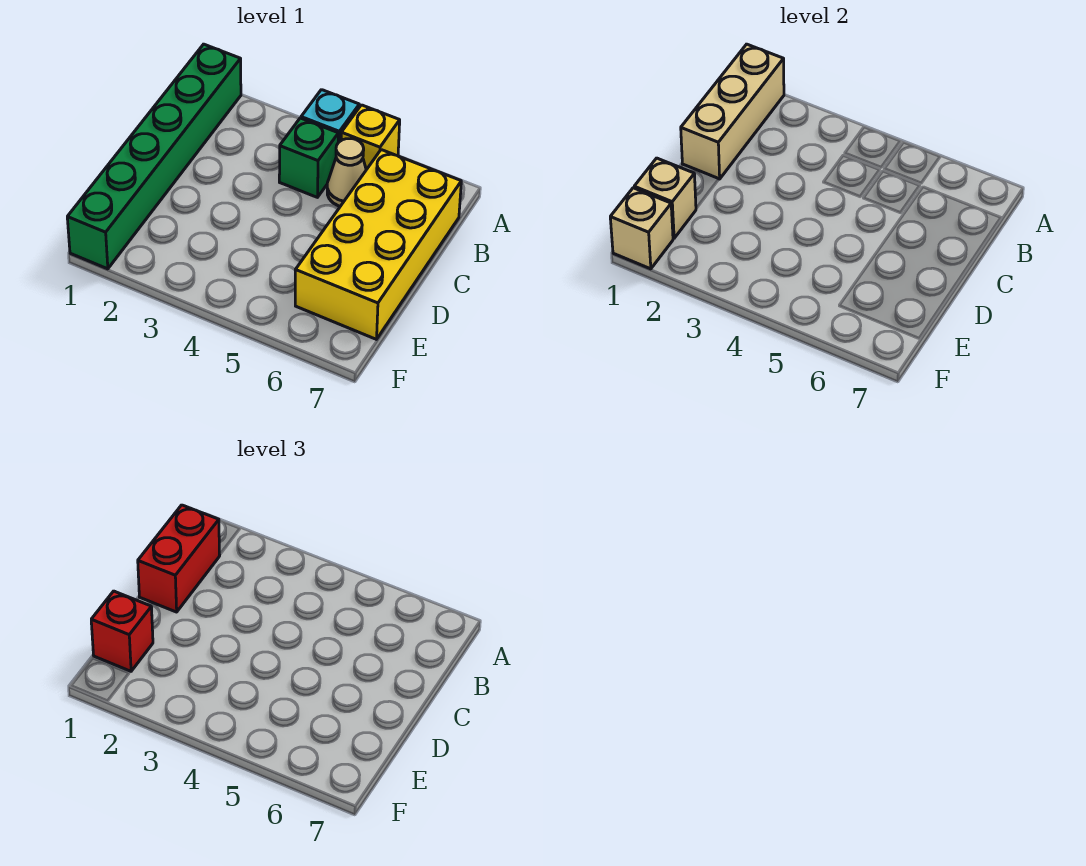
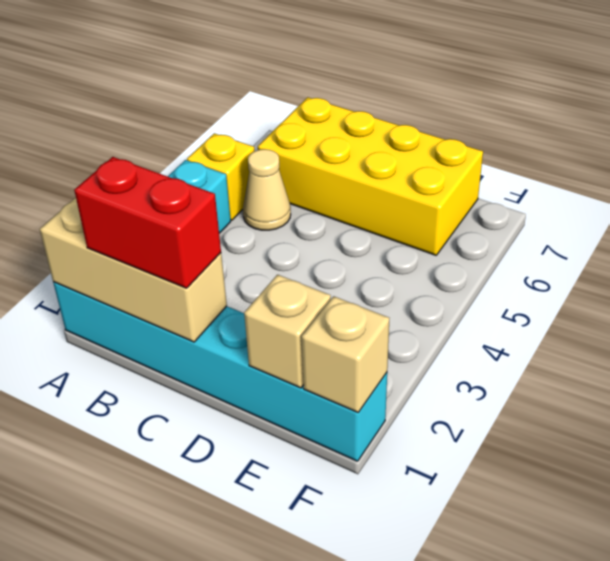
green 1x6 brick [67,44,241,269] -> cyan 1x6 brick [53,282,387,461]
green 1x1 brick [279,118,338,197] -> none
red 1x1 brick [91,591,153,671] -> none

